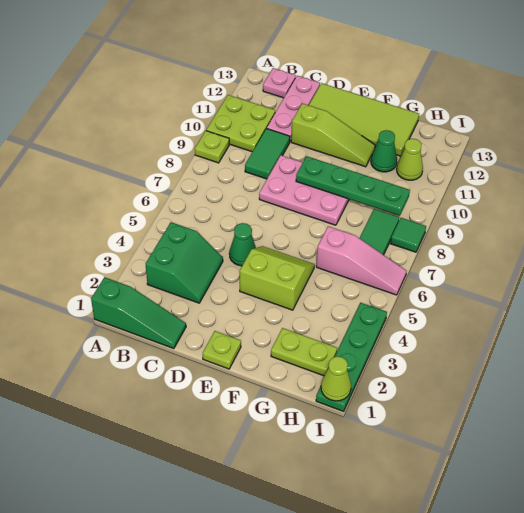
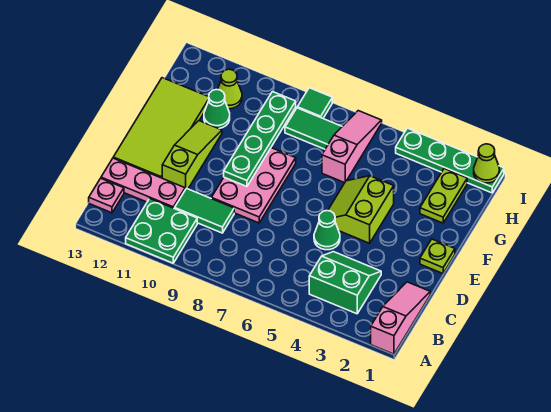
green 1x3 slope [91,277,186,349] -> pink 1x3 slope [371,282,430,354]
lime 1x1 plate [195,131,229,163] -> none
lime 2x2 plate [206,95,275,152] -> green 2x2 plate [126,199,197,263]

